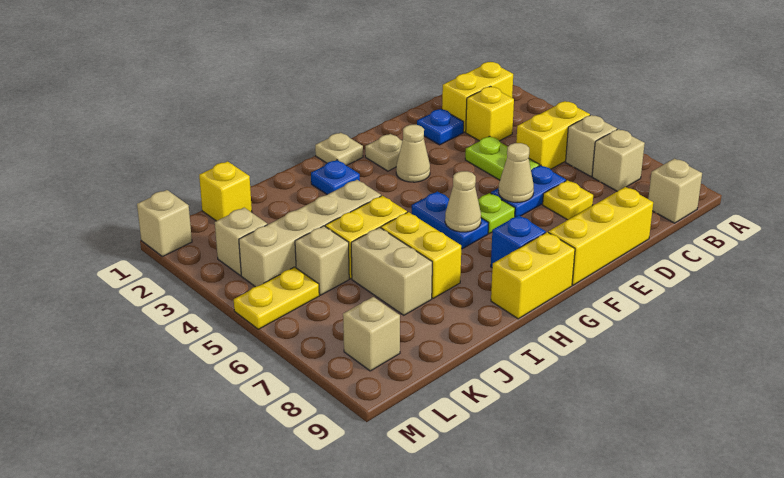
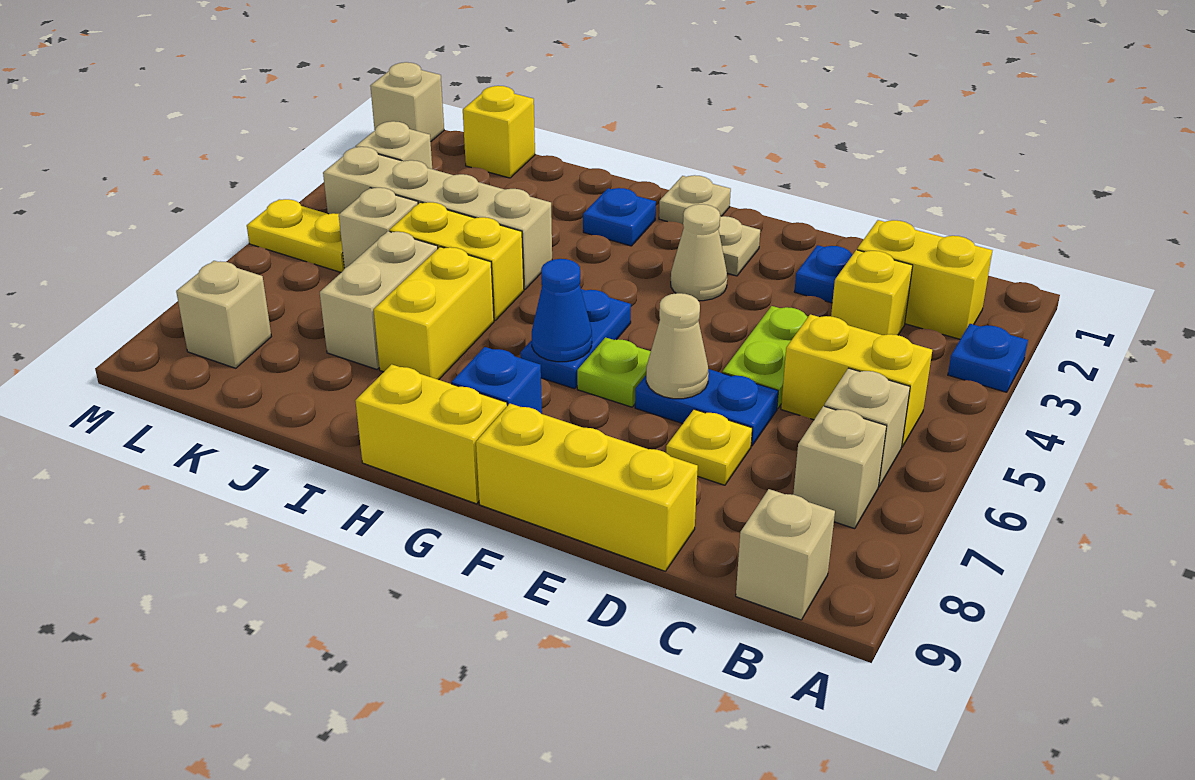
none -> blue 1x1 plate [948,324,1028,392]
tan 1x1 cone [445,171,481,232] -> blue 1x1 cone [532,259,592,362]

